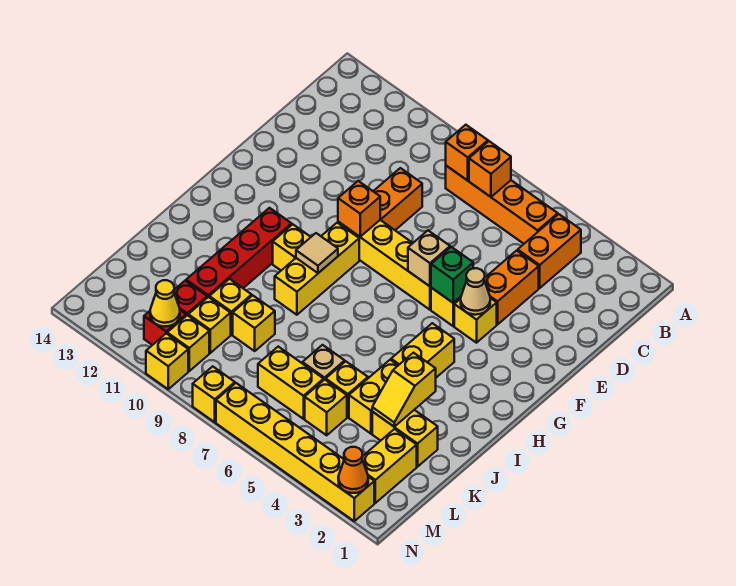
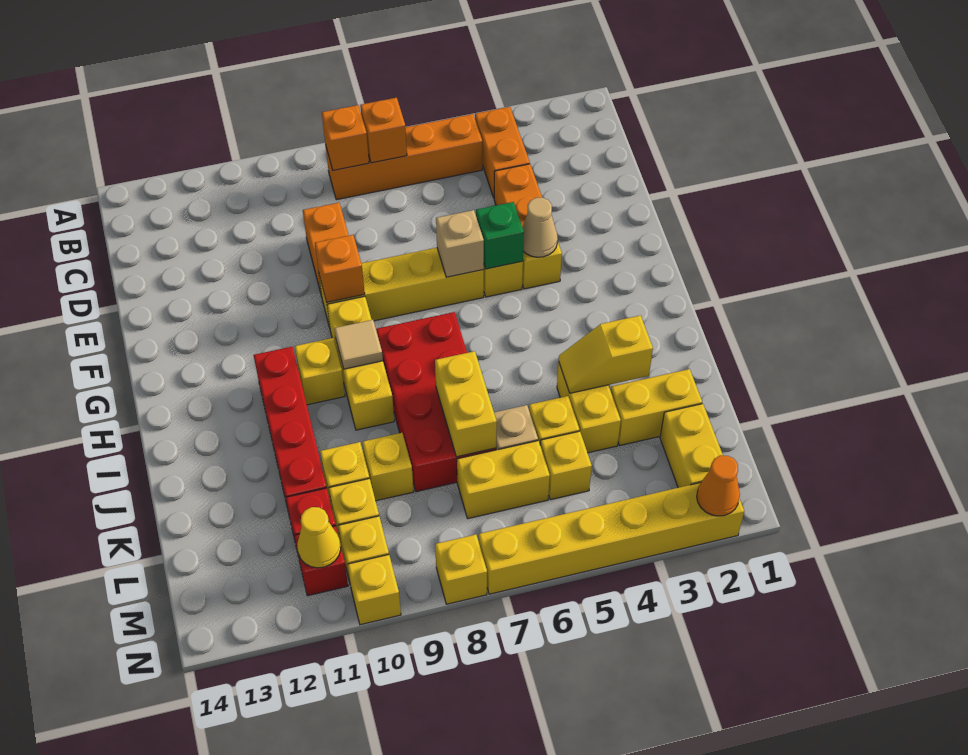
yellow 1x2 brick [391,323,454,378] -> yellow 1x2 brick moved to [435,351,497,457]
none -> red 2x4 brick [376,312,496,492]
yellow 1x2 slope [372,353,436,427] -> yellow 1x2 slope turned to [559,315,653,393]

